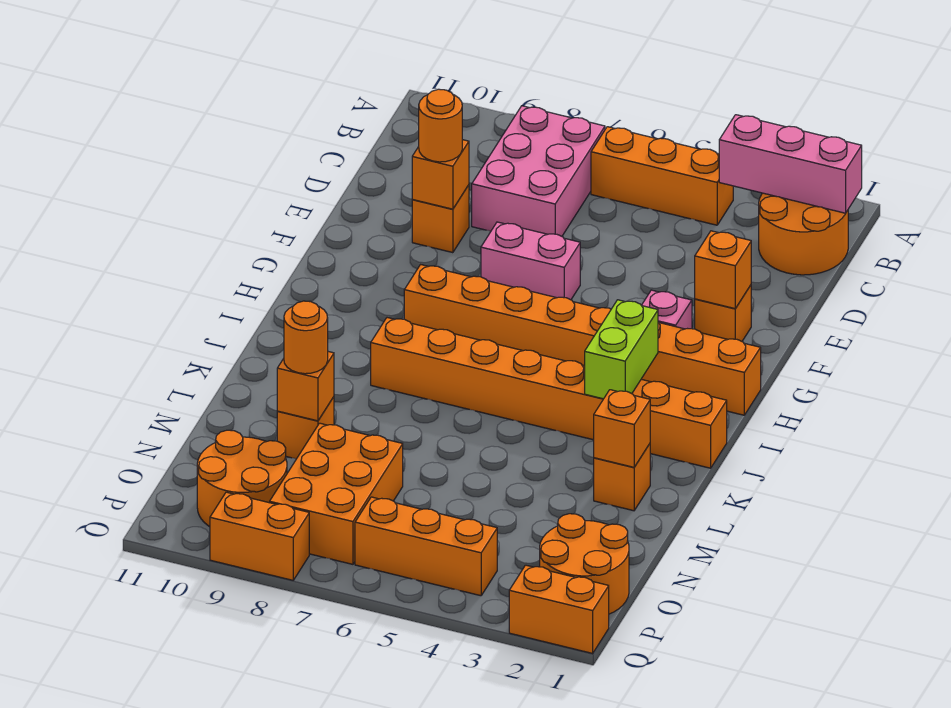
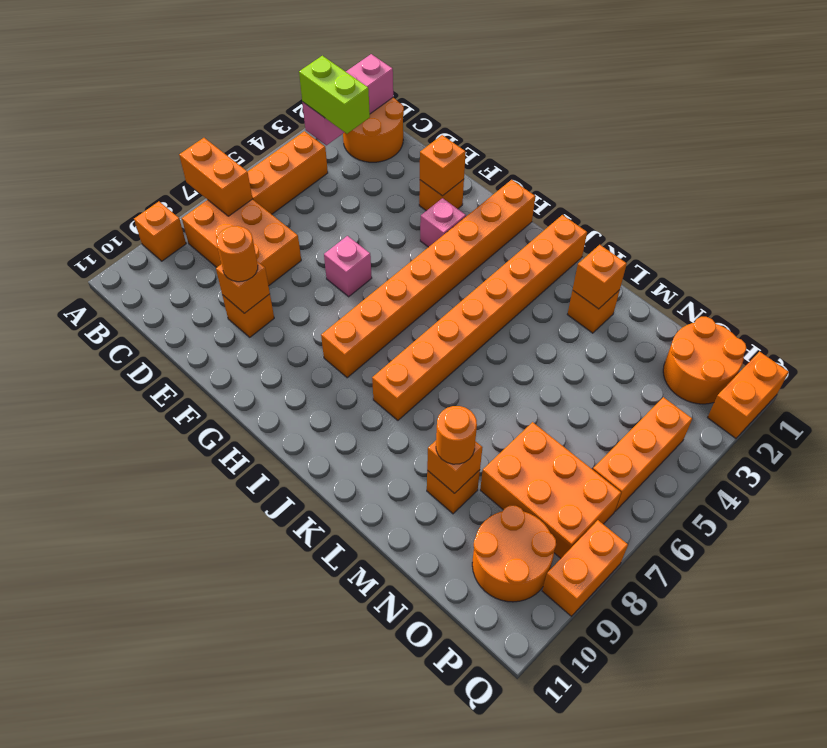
none -> orange 1x2 brick [179,138,252,216]
none -> orange 1x1 brick [134,202,186,261]
pink 2x3 brick [472,106,605,236] -> orange 2x3 brick [182,199,301,286]
pink 1x2 brick [481,222,580,300] -> pink 1x1 brick [324,236,372,297]
lime 1x2 brick [585,300,658,399] -> lime 1x2 brick moved to [299,56,370,134]

